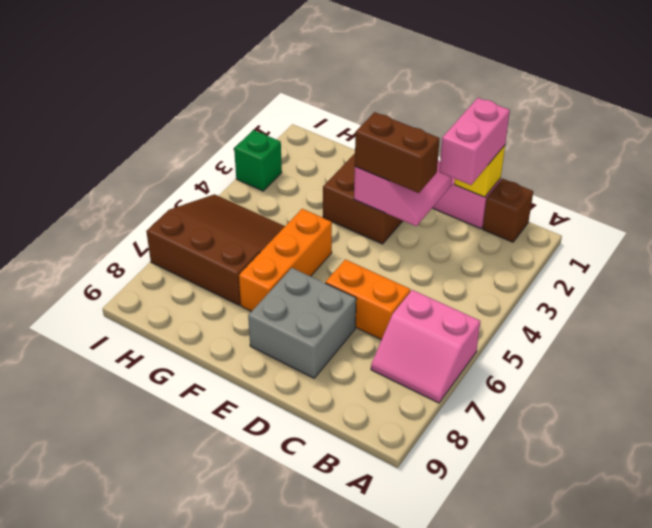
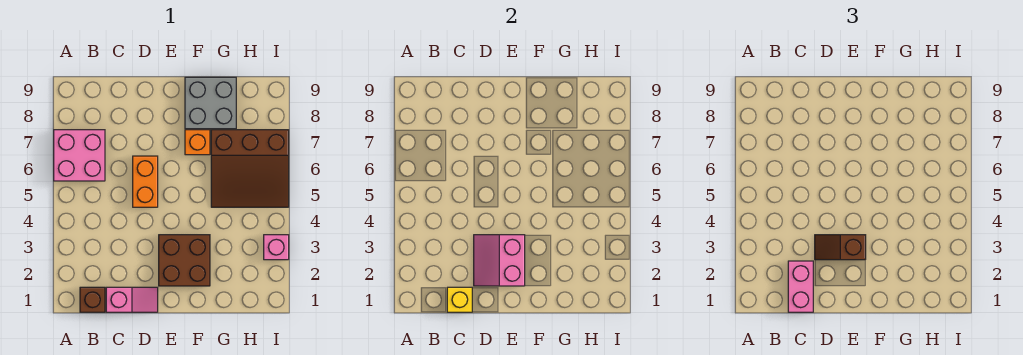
pink 2x2 slope [371,290,480,403] -> pink 2x2 brick [54,130,105,181]
orange 1x2 brick [325,259,410,340] -> orange 1x2 brick turned to [133,156,158,207]
brown 1x2 brick [355,112,440,193] -> brown 1x2 slope [815,235,866,260]
grey 2x2 brick [248,268,356,378] -> grey 2x2 brick moved to [185,77,236,129]
orange 1x3 brick [239,209,332,311] -> orange 1x1 brick [185,130,210,155]
green 1x1 brick [234,130,282,191] -> pink 1x1 brick [264,235,289,260]

